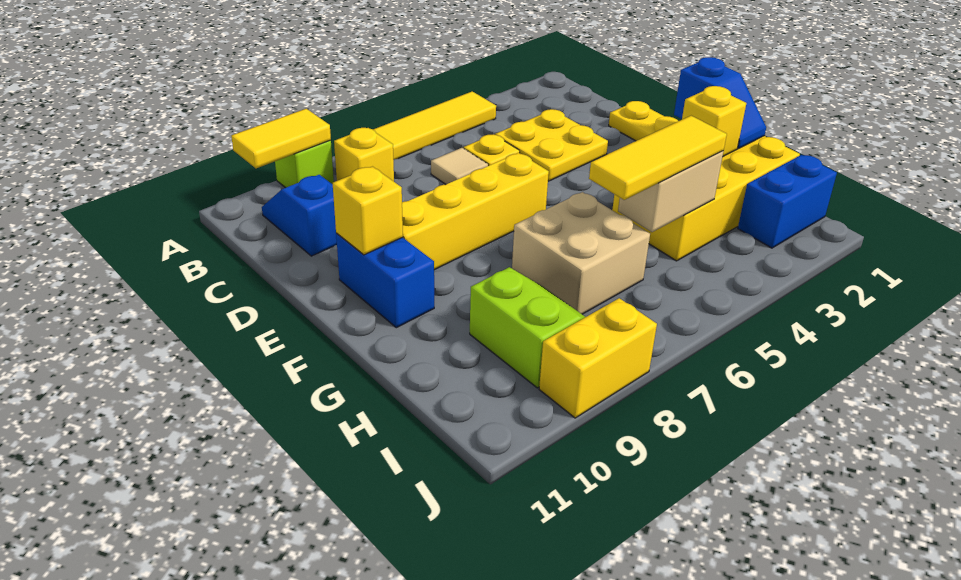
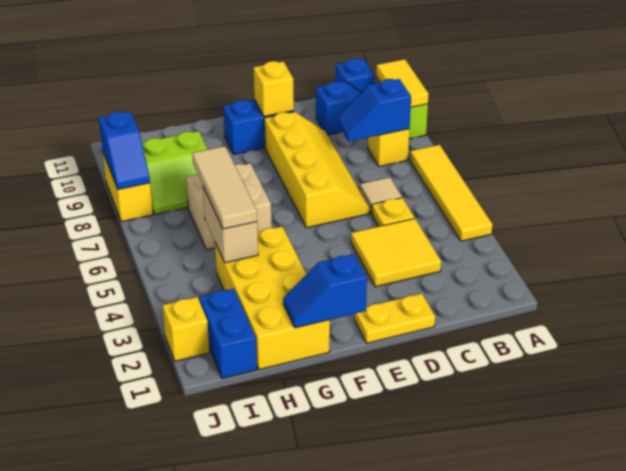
none -> blue 1x2 slope [338,79,411,141]
none -> blue 1x1 brick [335,59,374,92]
yellow 2x2 plate [495,109,608,181] -> yellow 2x2 tile [351,218,441,287]
yellow 1x1 brick [682,86,746,156] -> yellow 1x1 brick moved to [163,297,209,361]
yellow 1x3 tile [589,116,727,200] -> tan 1x3 tile [192,146,257,229]
none -> blue 1x2 slope [99,111,150,190]

